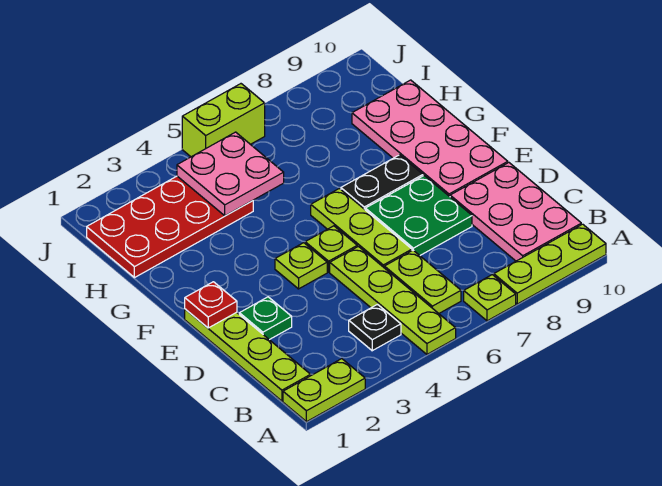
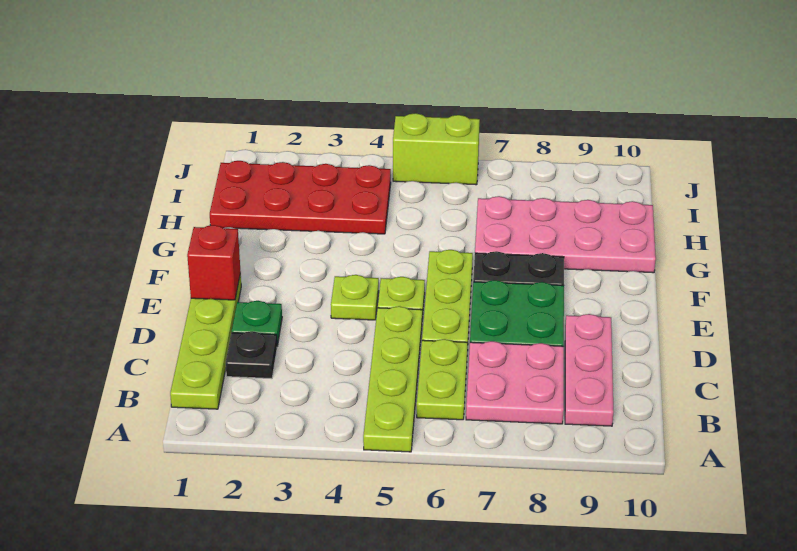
lime 1x2 plate [283,359,365,422] -> none
lime 1x1 plate [464,275,516,321] -> none
lime 1x3 plate [494,224,606,304] -> none
black 1x1 plate [349,304,401,351] -> black 1x1 plate moved to [226,331,277,379]
pink 2x3 plate [450,163,581,261] -> pink 1x3 plate [565,314,614,426]
red 1x1 plate [185,282,237,328] -> red 1x1 brick [187,225,241,300]
pink 2x4 plate [352,80,508,197] -> pink 2x4 plate turned to [475,196,656,273]
pink 2x2 plate [177,132,284,216] -> pink 2x2 plate moved to [466,341,564,424]

